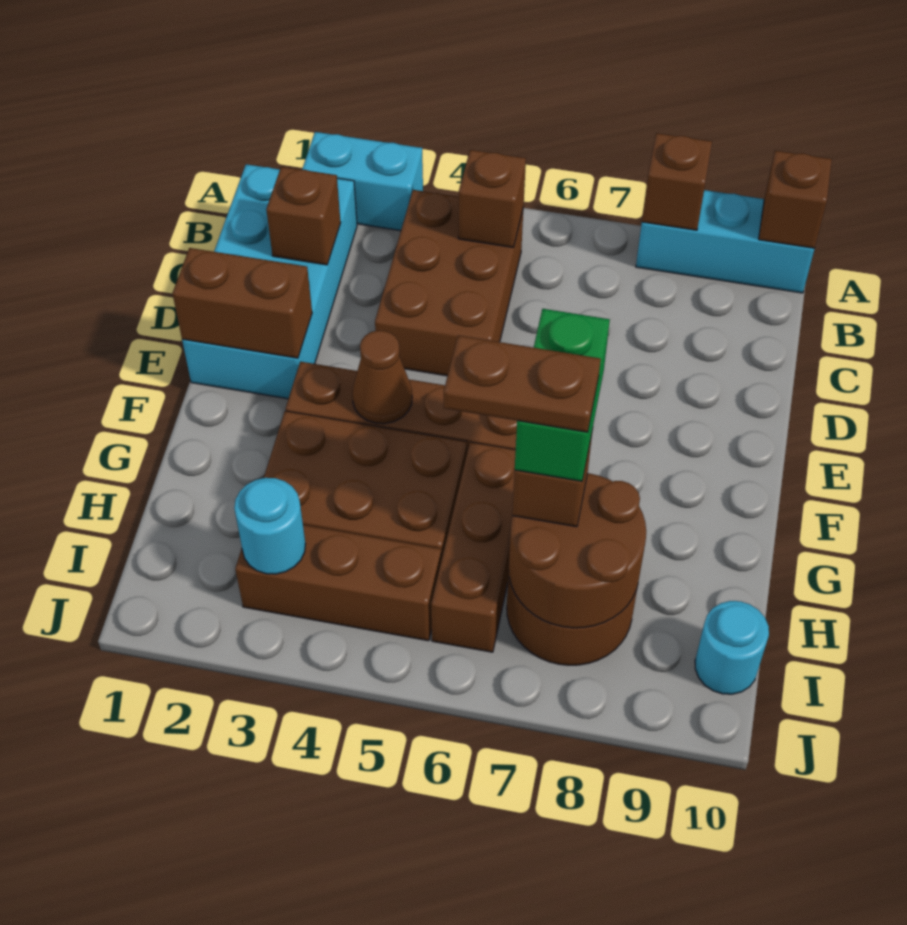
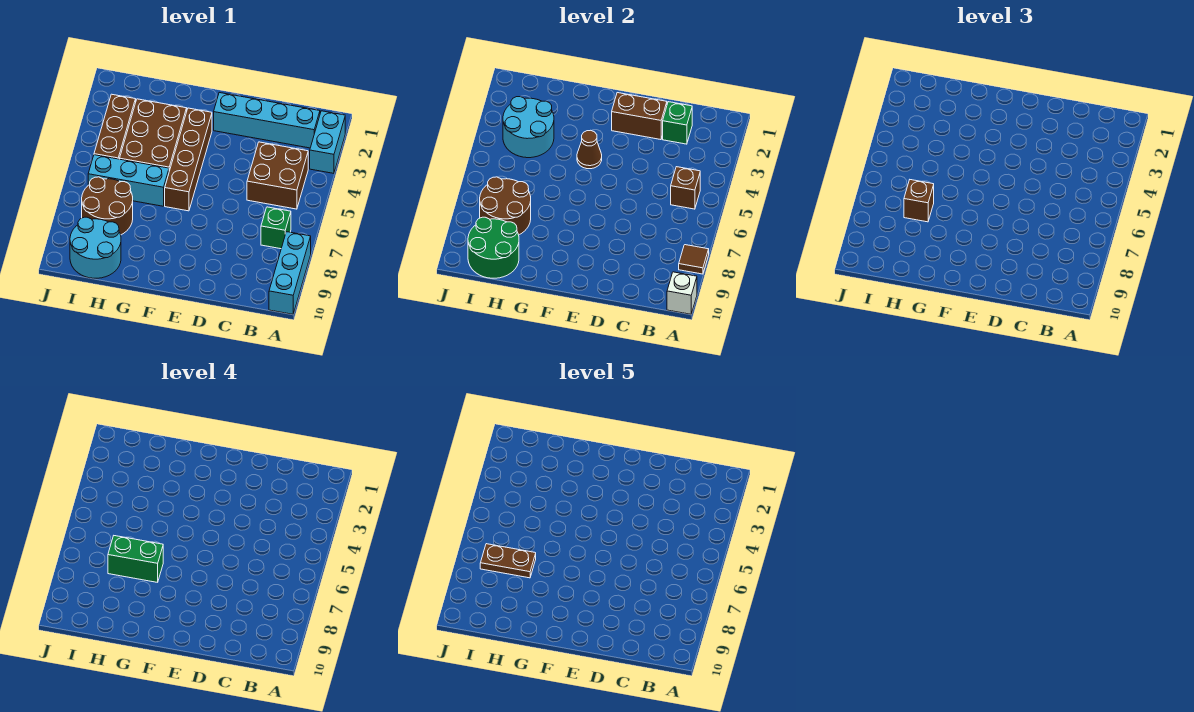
brown 1x1 brick [642,133,712,230] -> brown 1x1 tile [679,245,709,274]
brown 1x1 brick [759,151,832,248] -> white 1x1 brick [667,272,697,314]
cyan 2x4 brick [182,164,357,399] -> cyan 1x4 brick [214,93,320,148]
brown 2x3 brick [375,190,523,376] -> brown 2x2 brick [247,142,308,209]
none -> green 1x1 brick [261,207,291,249]
brown 1x1 brick [266,167,341,265] -> green 1x1 brick [663,102,692,144]
brown 1x2 brick [172,248,312,358] -> brown 1x2 brick turned to [612,93,667,140]
brown 1x3 brick [431,442,516,652] -> cyan 1x3 brick [88,155,169,206]
brown 1x2 plate [444,336,601,432] -> brown 1x2 plate turned to [480,544,536,578]
none -> green 2x2 round brick [468,217,519,278]
cyan 1x1 round brick [234,478,305,574] -> cyan 2x2 round brick [503,97,554,158]
cyan 1x1 round brick [695,601,769,694] -> cyan 2x2 round brick [70,217,121,278]

